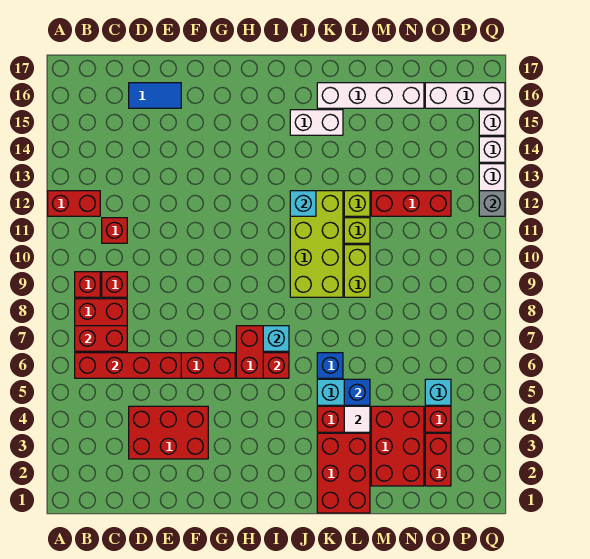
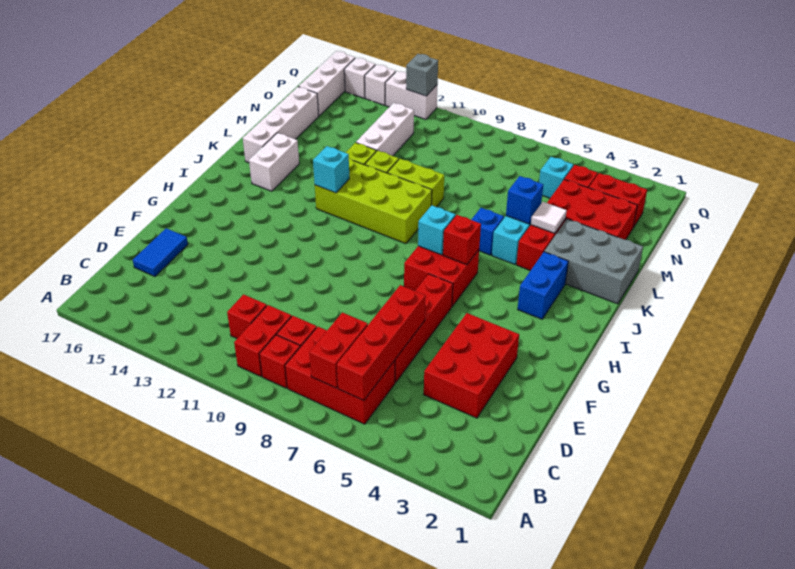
red 1x2 brick [48,191,100,216] -> red 1x2 brick moved to [234,305,292,376]
none -> blue 1x2 brick [518,252,568,319]
red 2x3 brick [317,433,370,513] -> grey 2x3 brick [544,219,643,304]
red 1x3 brick [371,191,451,216] -> white 1x3 brick [356,103,414,156]

